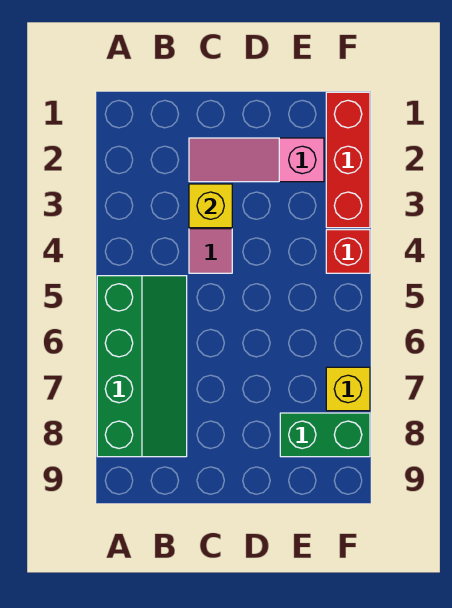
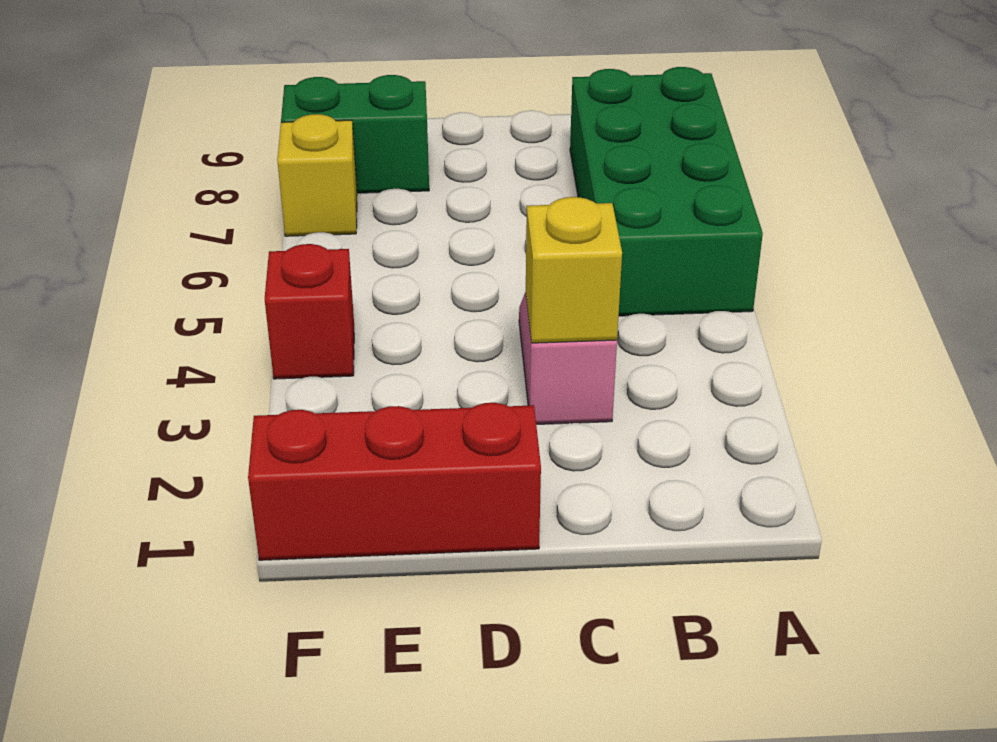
green 2x4 slope [97,276,187,457] -> green 2x4 brick [570,67,763,316]
pink 1x3 slope [189,138,324,182] -> none
red 1x3 brick [326,92,370,228] -> red 1x3 brick turned to [248,403,541,560]

